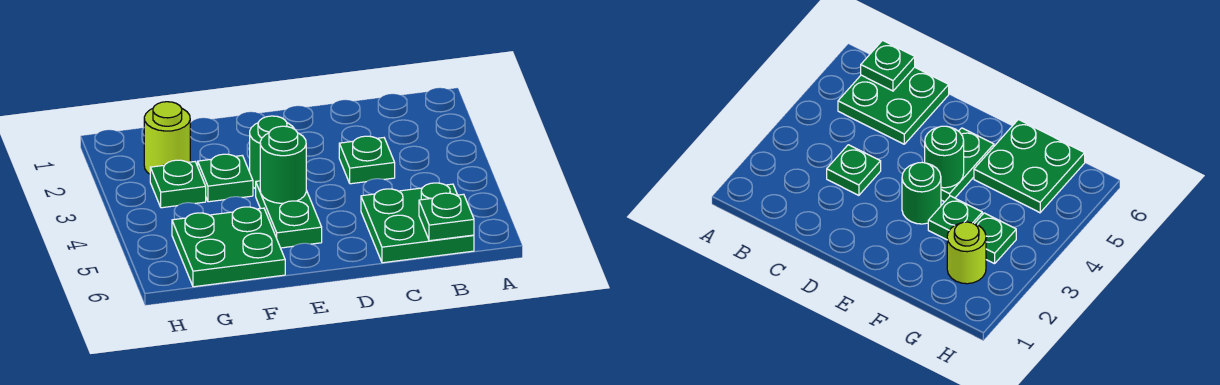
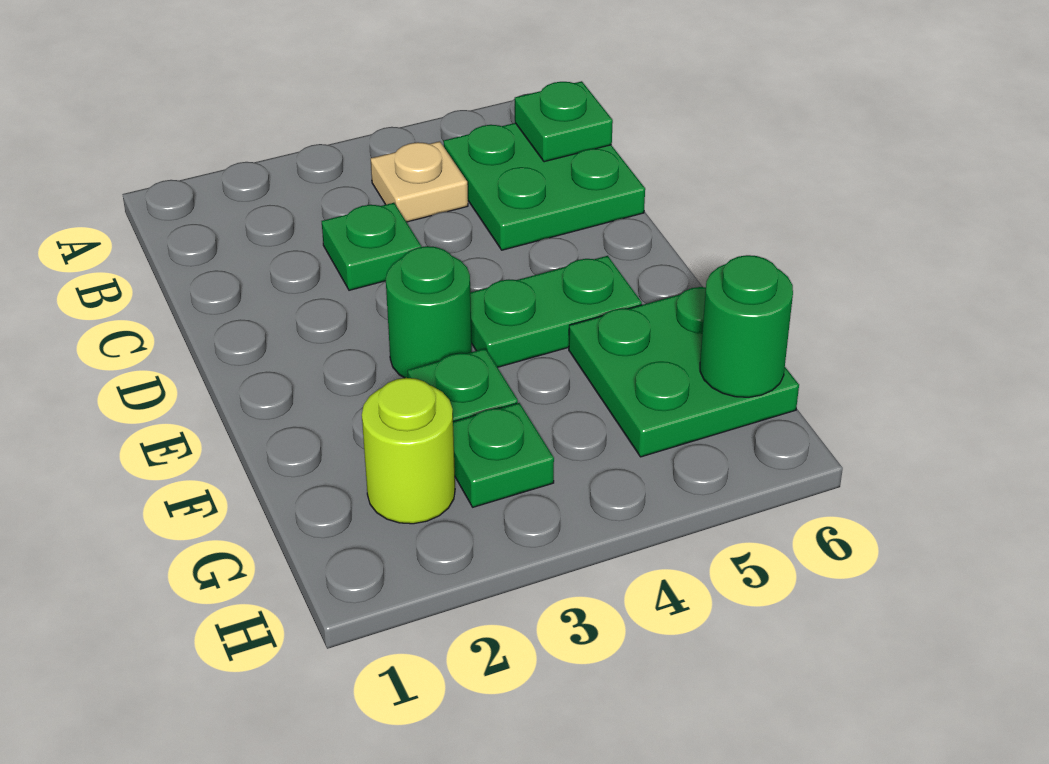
none -> tan 1x1 plate [371,141,468,222]
green 1x1 round brick [260,126,306,203] -> green 1x1 round brick moved to [700,255,793,397]

